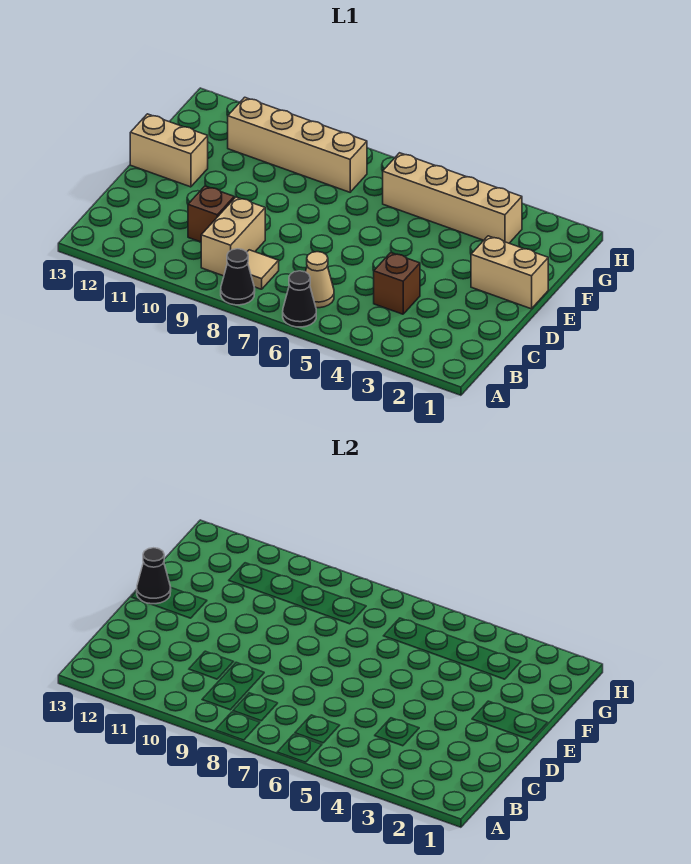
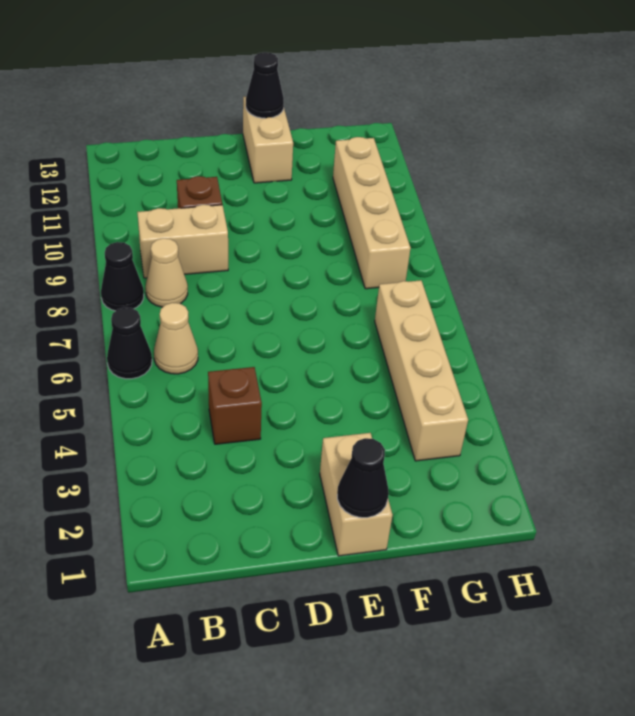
tan 1x1 tile [247,250,279,289] -> tan 1x1 cone [146,238,188,307]
none -> black 1x1 cone [337,438,389,518]

